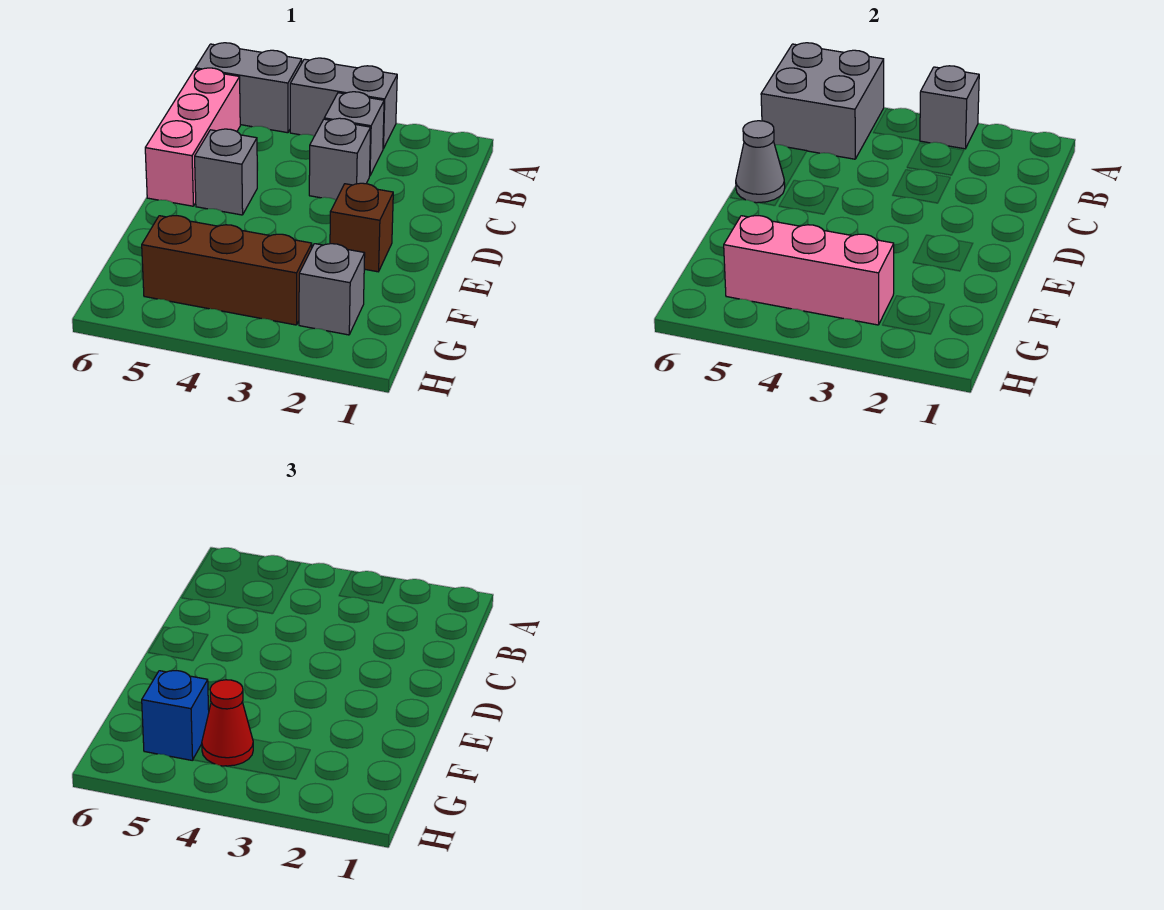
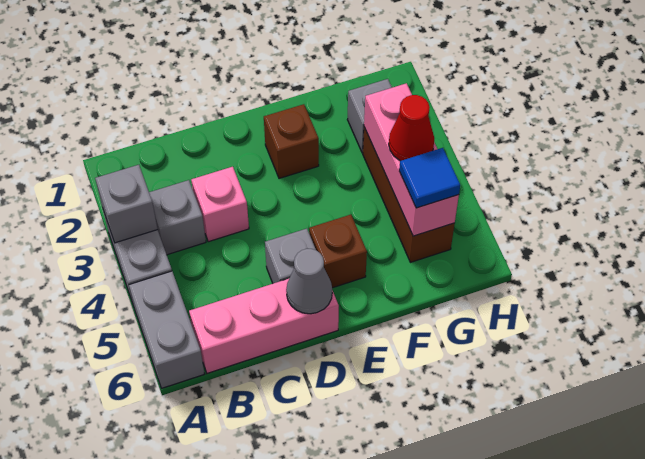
grey 2x2 brick [761,43,884,159] -> none
grey 1x1 brick [309,118,371,200] -> pink 1x1 brick [191,167,249,242]
none -> brown 1x1 brick [309,215,367,288]
blue 1x1 brick [142,671,209,761] -> blue 1x1 tile [399,148,460,208]

